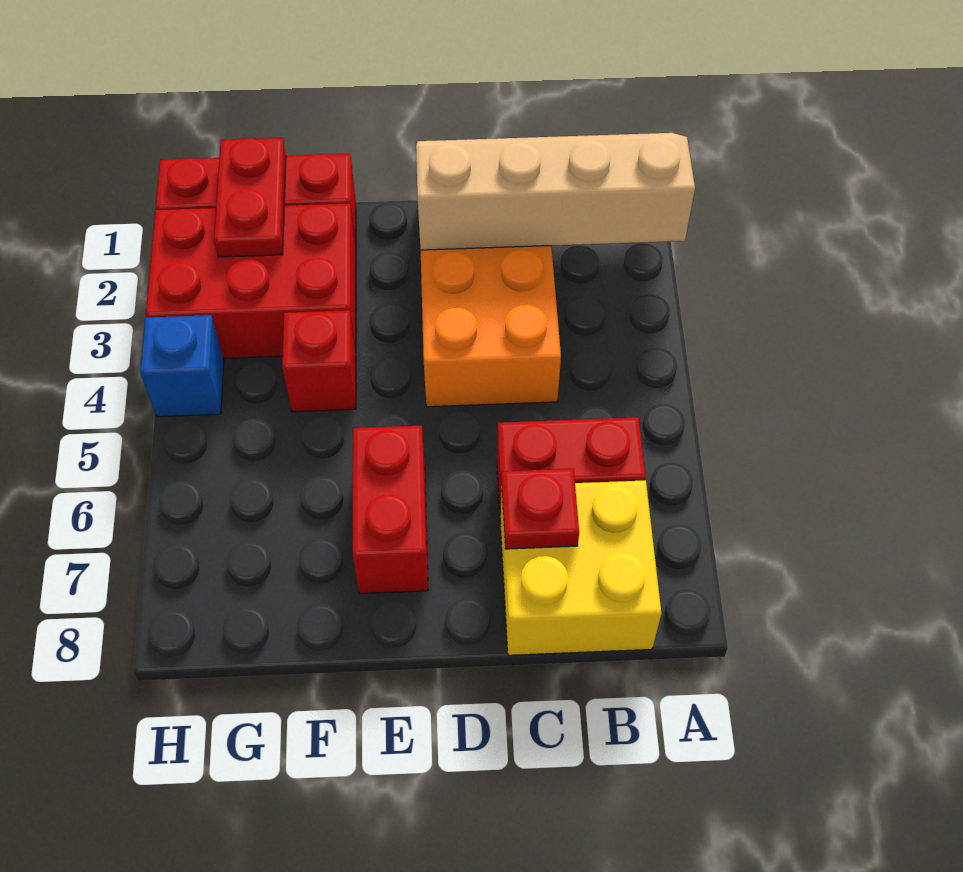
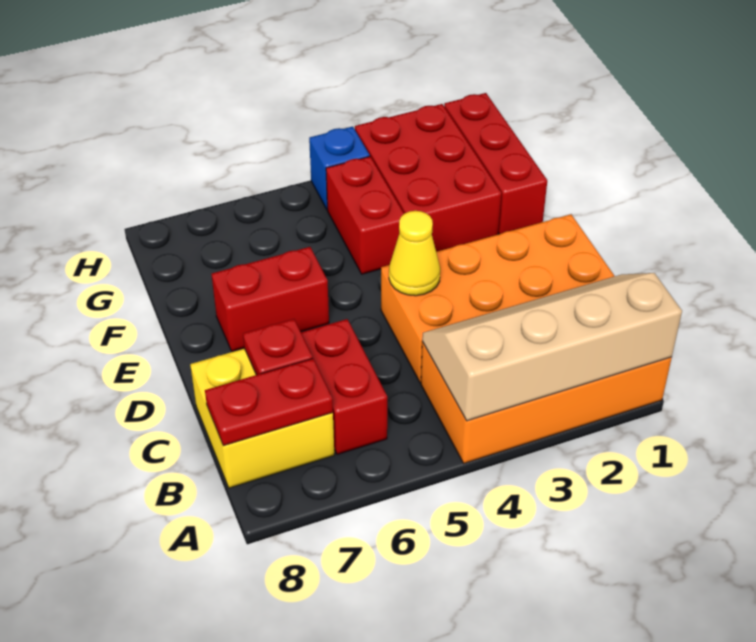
none -> orange 2x4 brick [421,342,672,463]
tan 2x4 slope [416,133,695,250] -> tan 2x4 slope turned to [422,273,682,421]
none -> yellow 1x1 cone [389,211,440,296]
red 1x1 brick [282,310,356,412] -> red 1x2 brick [326,157,404,274]
red 1x2 plate [214,138,286,257] -> red 1x2 plate moved to [205,359,333,446]

